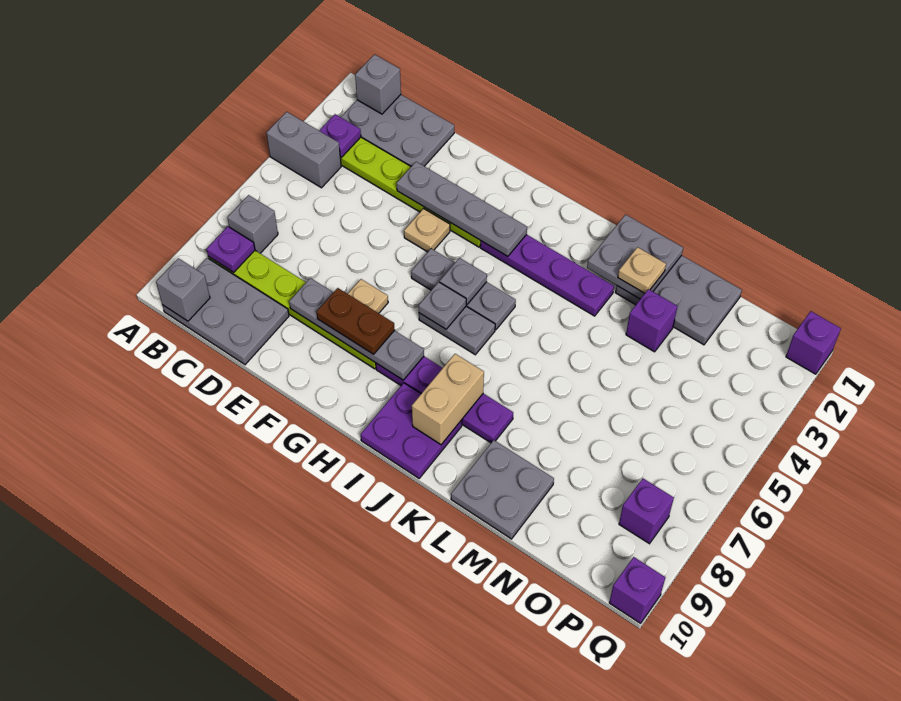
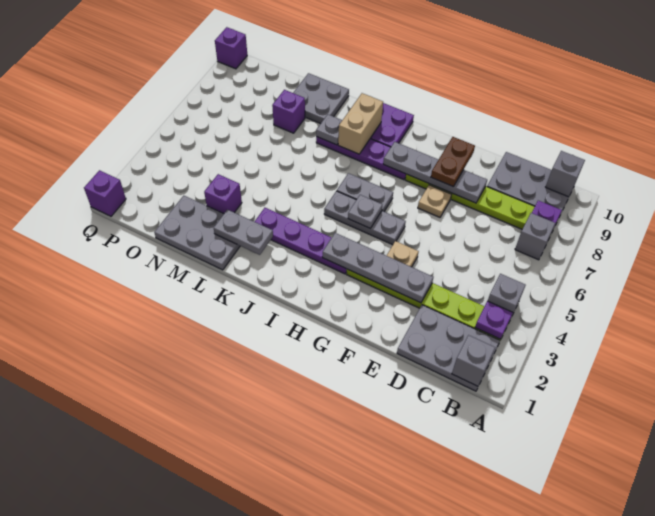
grey 1x2 brick [267,112,341,188] -> grey 1x1 brick [488,274,526,317]
brown 1x2 plate [317,288,395,354] -> brown 1x2 plate turned to [431,137,475,187]
grey 1x1 plate [419,282,466,329] -> grey 1x1 plate moved to [316,114,342,145]
grey 2x2 plate [587,215,683,299] -> grey 1x2 plate [214,210,273,255]
tan 1x1 plate [618,247,666,293] -> none
purple 1x1 brick [619,478,674,544] -> purple 1x1 brick moved to [272,90,305,133]

